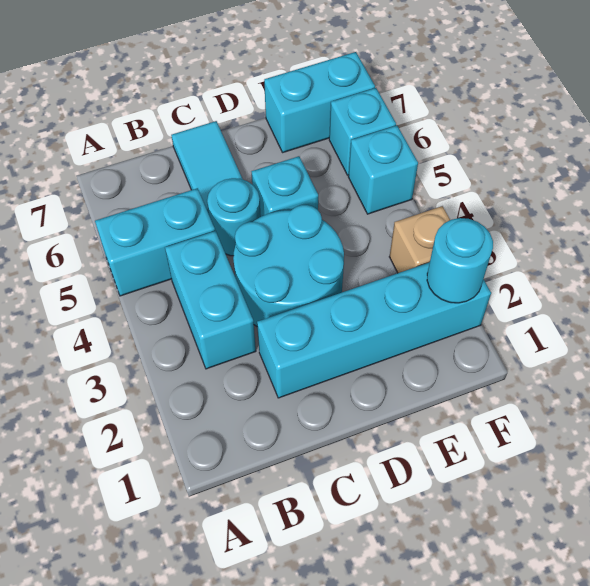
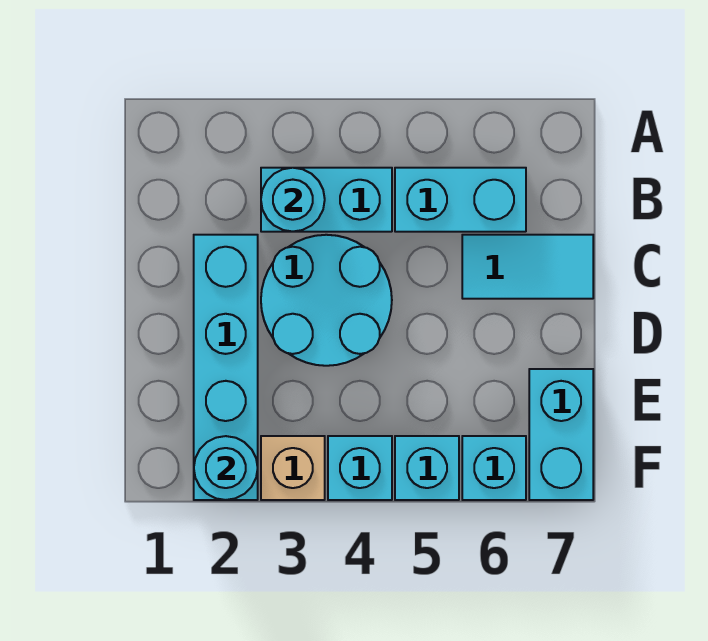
cyan 1x2 brick [95,188,215,296] -> cyan 1x2 brick turned to [395,168,526,232]
cyan 1x1 round brick [207,178,261,256] -> cyan 1x1 round brick moved to [261,168,325,232]
cyan 1x1 brick [252,156,318,216] -> cyan 1x1 brick moved to [328,436,392,500]

